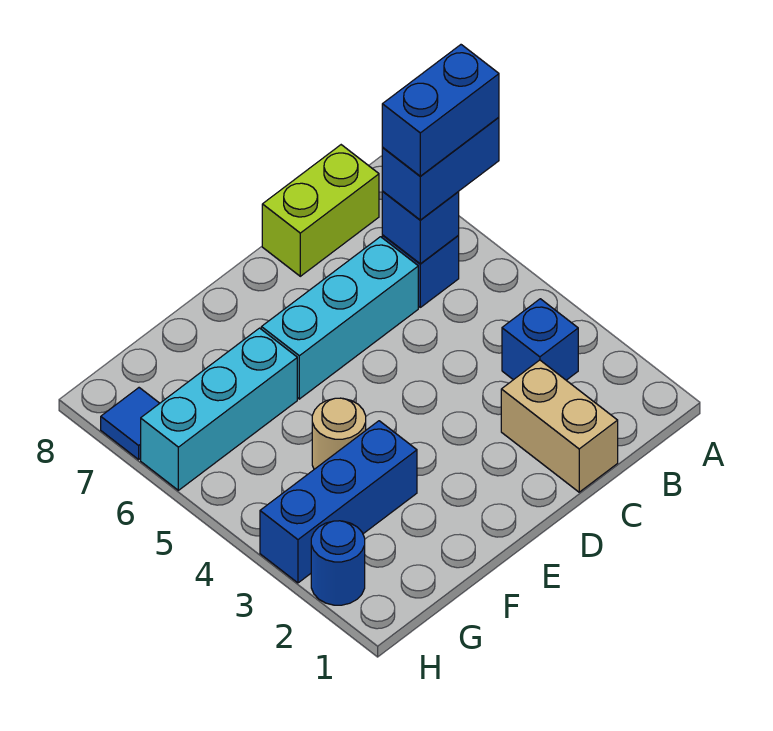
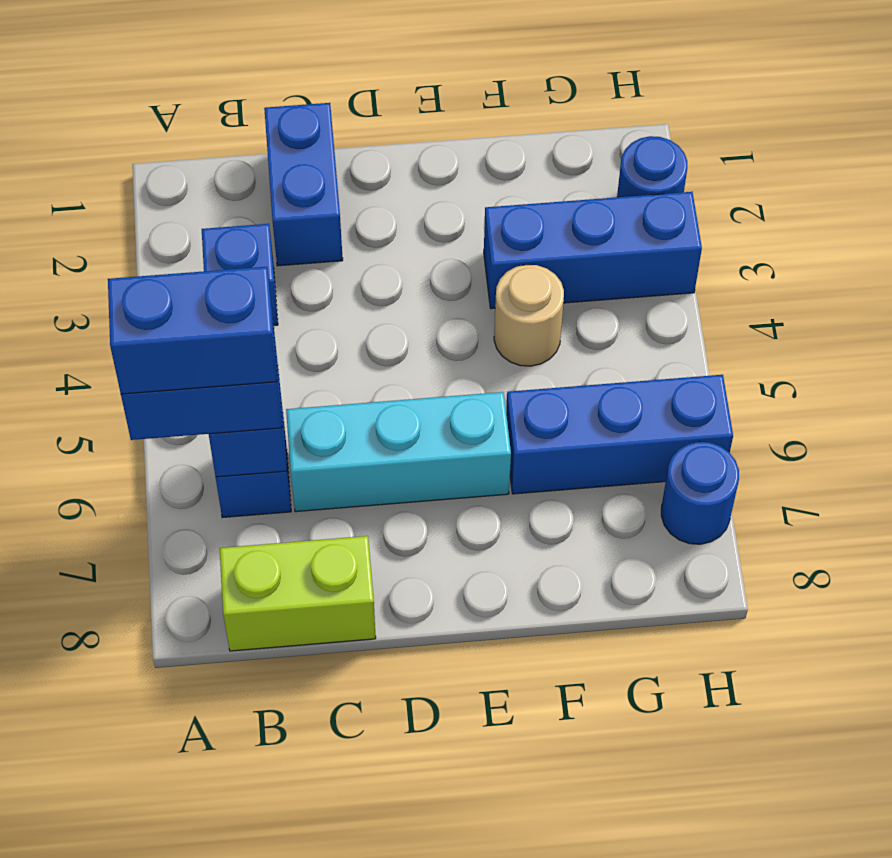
tan 1x2 brick [501,360,618,492] -> blue 1x2 brick [264,103,343,266]
cyan 1x3 brick [141,328,297,490] -> blue 1x3 brick [506,375,733,494]
blue 1x1 tile [101,388,160,459] -> blue 1x1 round brick [661,442,739,544]

